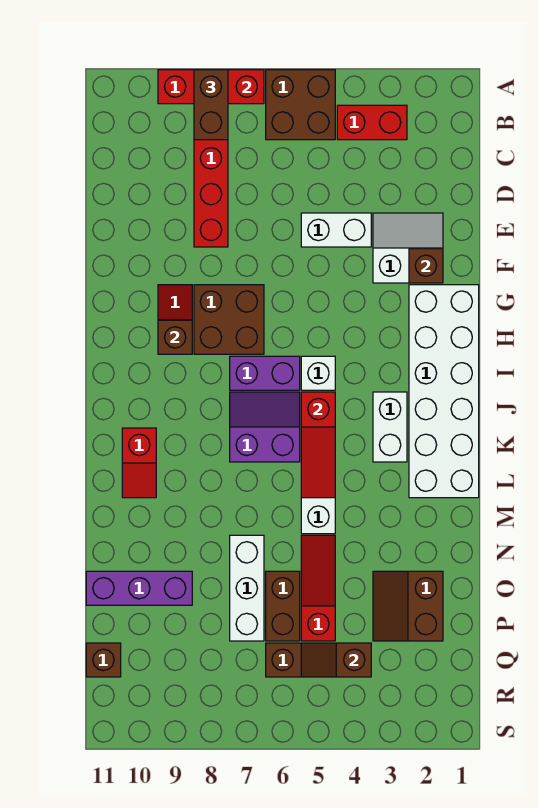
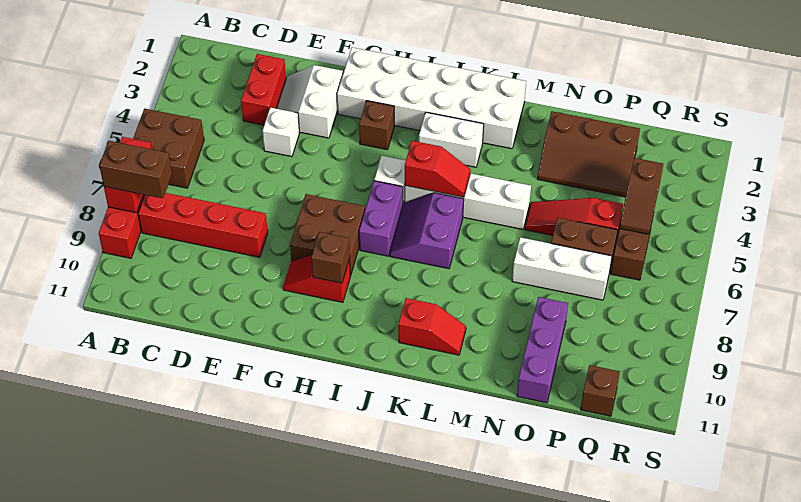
red 1x2 brick [337,105,407,140] -> red 1x2 brick moved to [241,54,286,125]
white 1x2 brick [301,213,371,247] -> white 1x1 brick [262,107,299,157]
brown 1x1 brick [409,249,443,283] -> brown 1x1 brick moved to [359,101,394,150]
red 1x3 slope [301,392,335,498] -> red 1x2 slope [405,141,471,197]
brown 2x2 slope [373,571,443,641] -> brown 2x3 slope [538,111,640,197]

